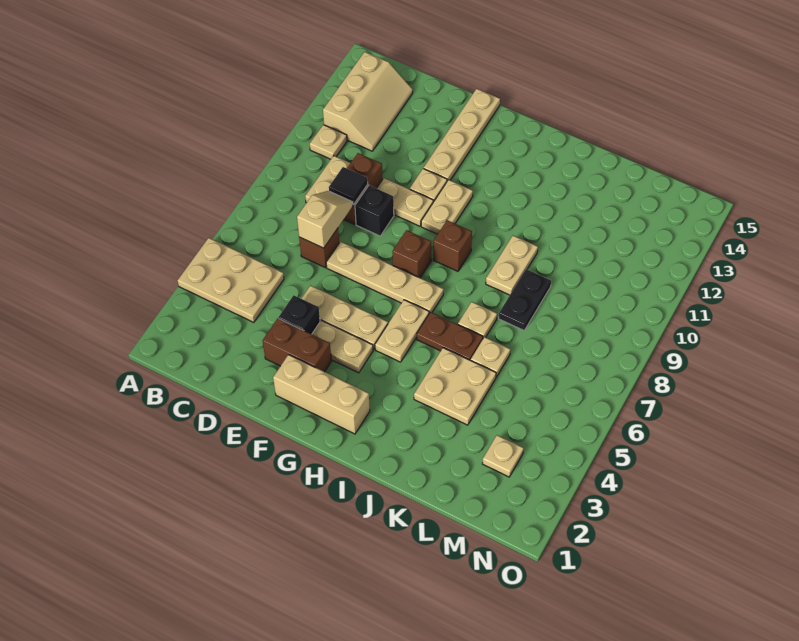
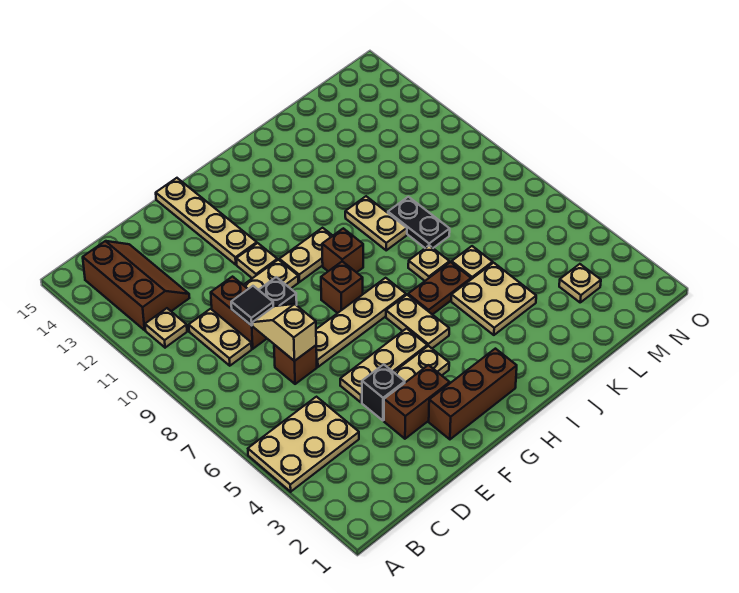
tan 2x3 slope [323,52,413,151] -> brown 2x3 slope [83,241,189,330]
tan 1x3 brick [273,355,370,434] -> brown 1x3 brick [429,349,517,439]
tan 1x2 plate [421,180,473,234] -> tan 1x2 plate turned to [279,228,333,282]

